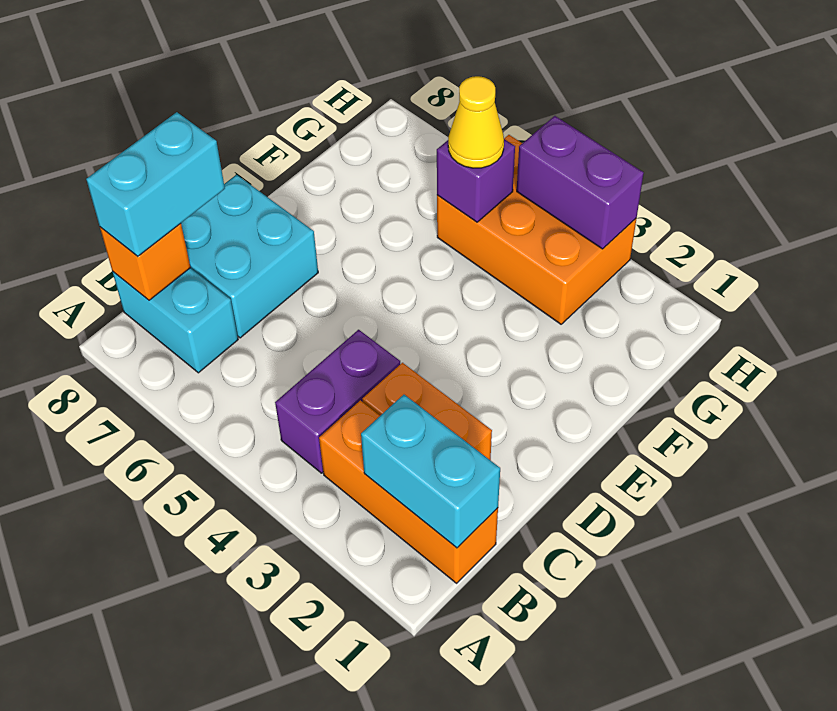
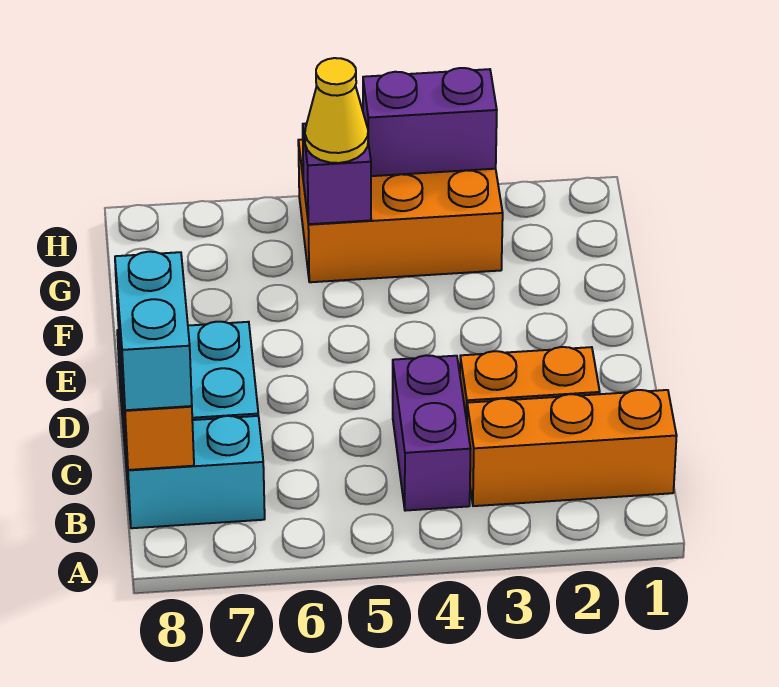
cyan 1x2 brick [361,395,500,548] -> none

